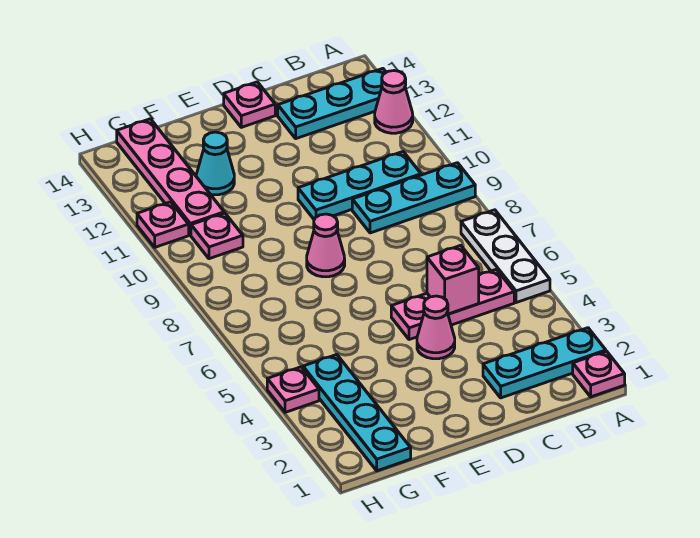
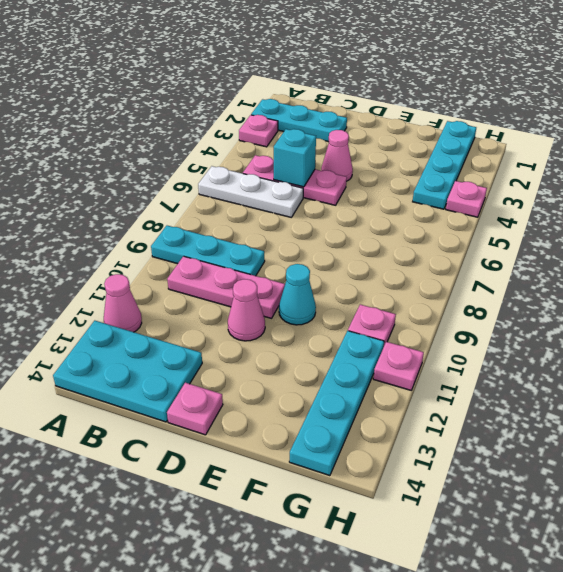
pink 1x1 plate [573,351,625,397] -> pink 1x1 plate moved to [239,115,278,147]
white 1x3 plate [461,210,550,303] -> white 1x3 plate turned to [198,166,303,217]
cyan 1x3 plate [278,69,386,139] -> cyan 2x3 plate [53,321,202,422]
cyan 1x3 plate [298,152,421,220] -> pink 1x3 plate [167,256,285,318]
pink 1x1 brick [427,245,479,314] -> cyan 1x1 brick [274,129,316,187]
pink 1x1 cone [307,214,345,277] -> pink 1x1 cone moved to [228,279,265,341]
cyan 1x1 cone [196,132,234,195] -> cyan 1x1 cone moved to [279,264,316,325]
pink 1x4 plate [117,119,224,235] -> cyan 1x4 plate [289,331,384,476]

